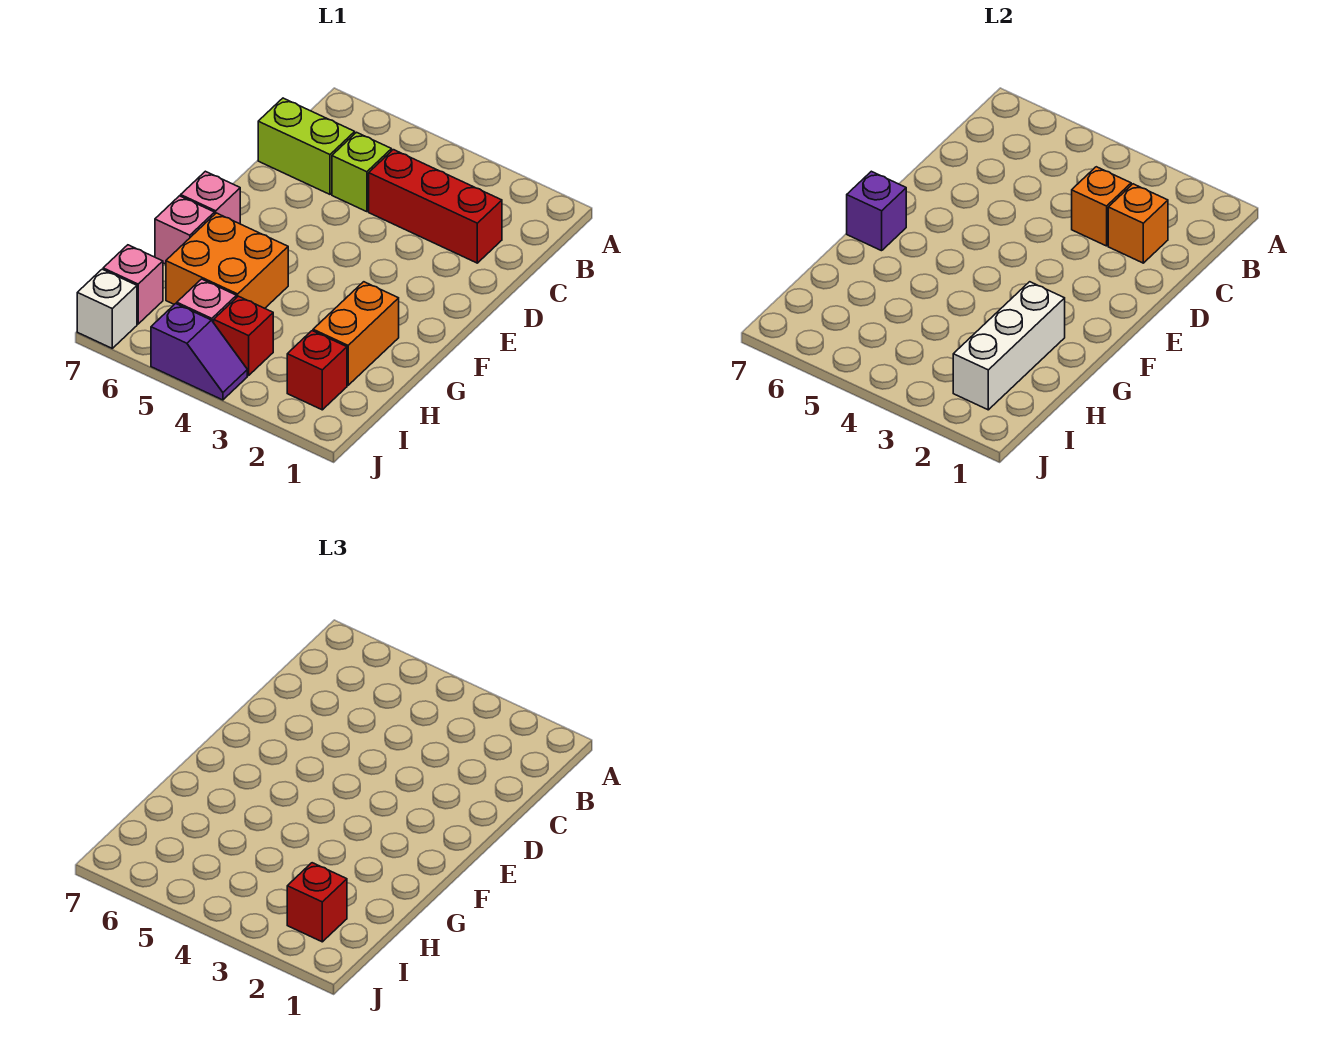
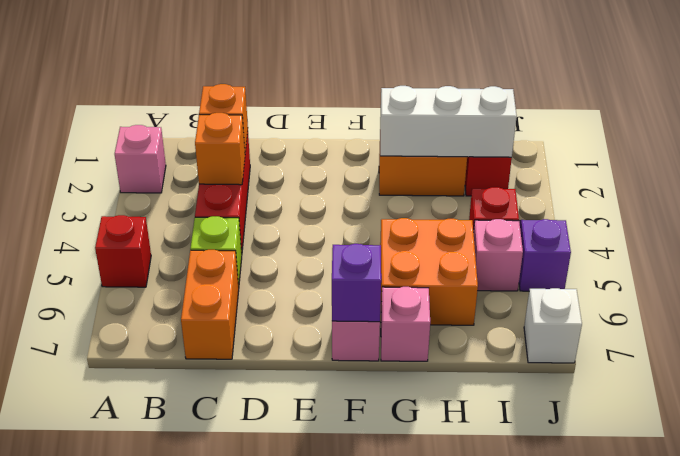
lime 1x2 brick [258,98,355,194] -> orange 1x2 brick [181,250,239,359]
red 1x1 brick [287,863,347,942] -> red 1x1 brick moved to [95,215,151,287]
pink 1x1 brick [103,245,163,324] -> pink 1x1 brick moved to [115,125,166,193]

